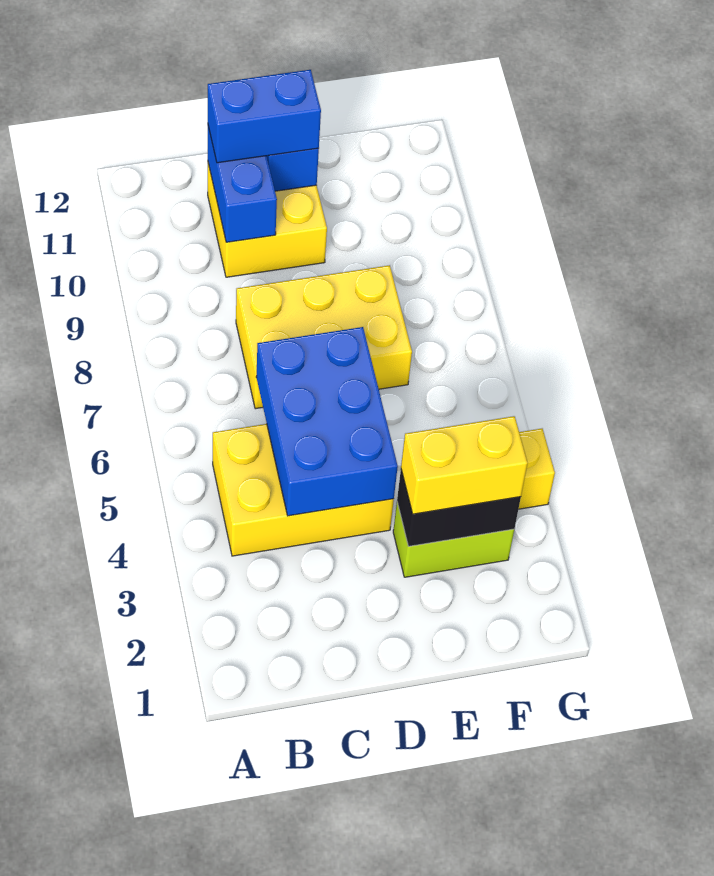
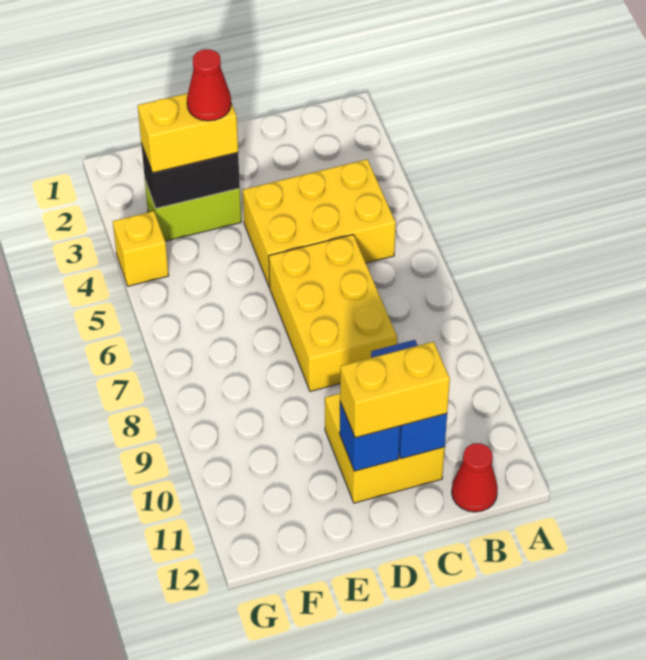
none -> red 1x1 cone [452,443,498,512]
blue 2x3 brick [256,327,398,516] -> none
yellow 2x3 brick [236,265,412,409] -> yellow 2x3 brick turned to [269,235,397,391]
blue 1x2 brick [208,70,321,163] -> yellow 1x2 brick [340,342,450,438]
none -> red 1x1 cone [187,49,231,121]

